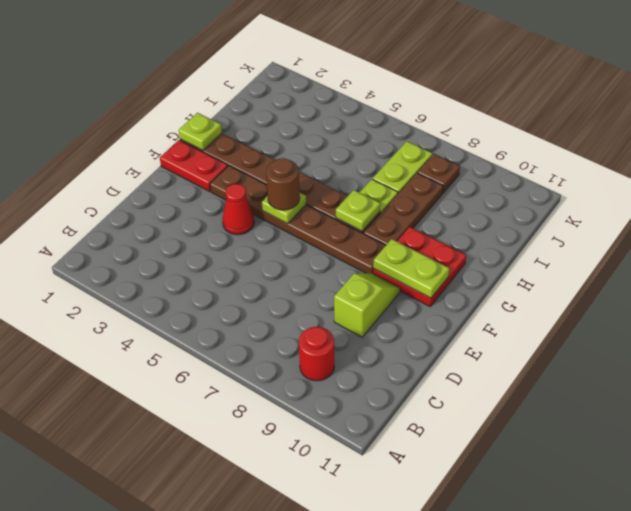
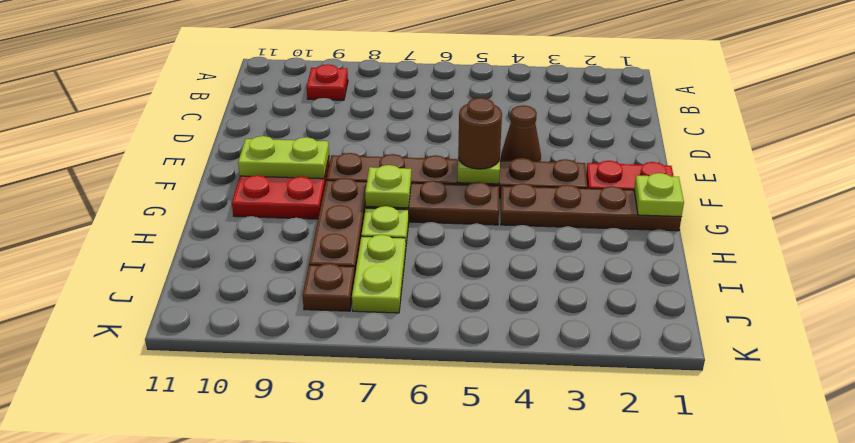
red 1x1 round brick [299,327,334,381] -> red 1x1 plate [306,64,348,100]
lime 1x2 slope [334,273,400,337] -> none
red 1x1 cone [222,184,254,235] -> brown 1x1 cone [501,105,541,162]

